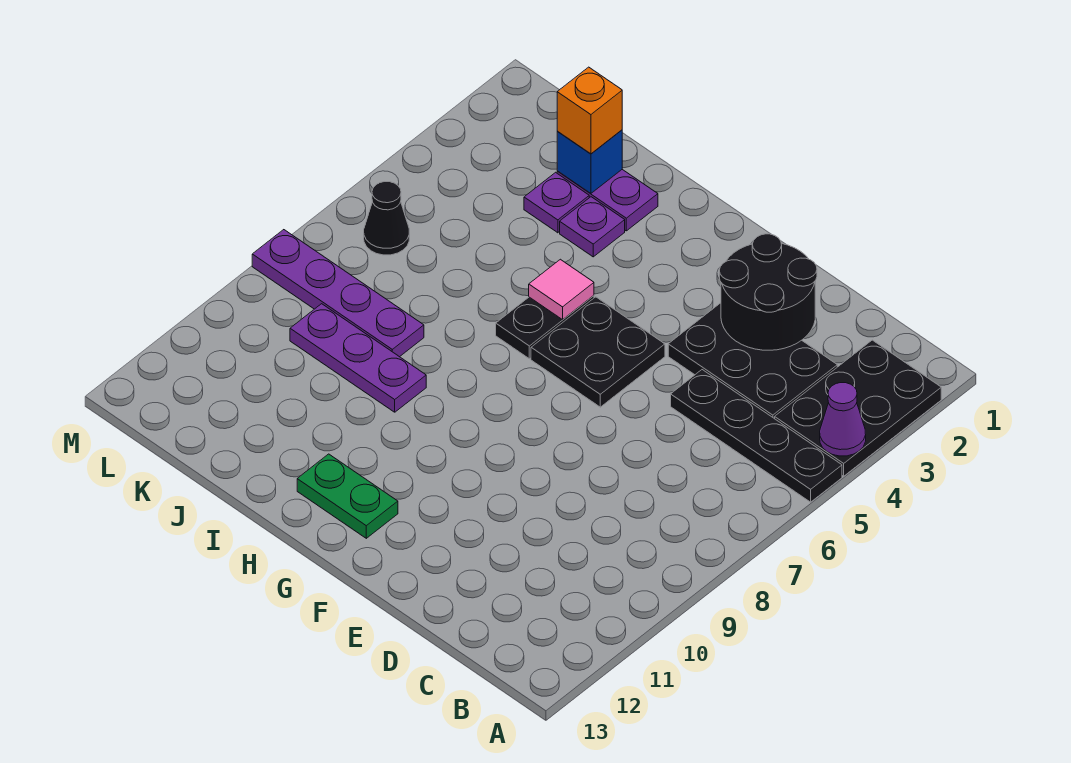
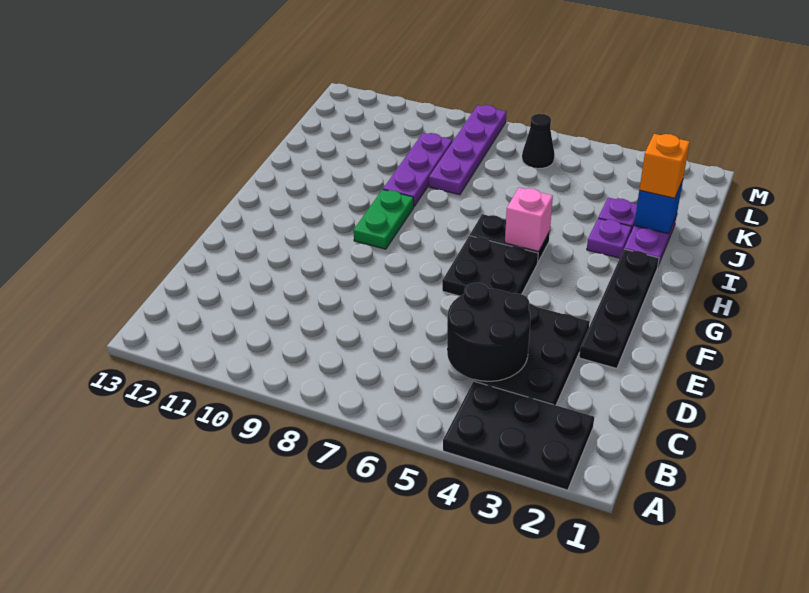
purple 1x1 cone [820,383,866,456] -> none
black 1x4 plate [671,370,842,502] -> black 1x4 plate moved to [579,249,659,368]
black 2x2 round brick [719,234,817,350] -> black 2x2 round brick moved to [447,283,531,381]
green 1x2 plate [297,454,398,538] -> green 1x2 plate moved to [353,189,414,249]
pink 1x1 tile [529,259,594,320] -> pink 1x1 brick [505,188,553,252]

